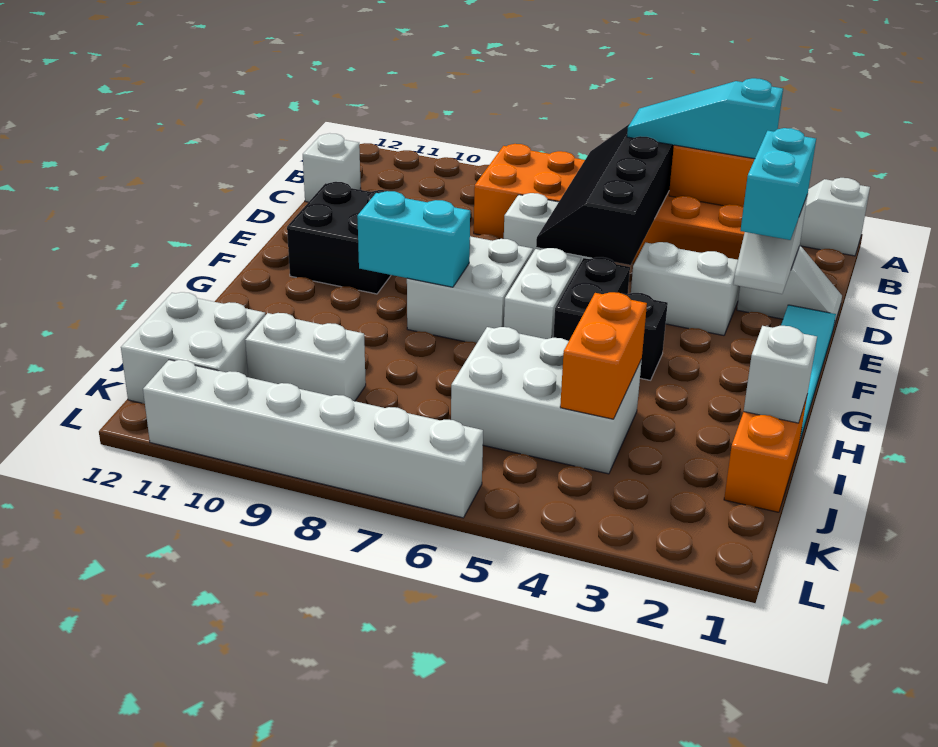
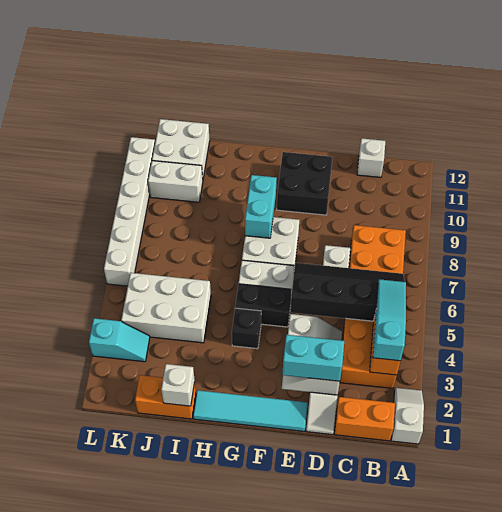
white 2x3 brick [451,327,642,474] -> white 2x3 brick turned to [121,273,211,343]
orange 1x2 brick [560,292,647,419] -> orange 1x2 brick moved to [334,397,395,441]
white 1x2 brick [245,313,366,401] -> white 1x2 brick turned to [148,161,203,202]
none -> cyan 1x2 slope [89,318,150,362]

